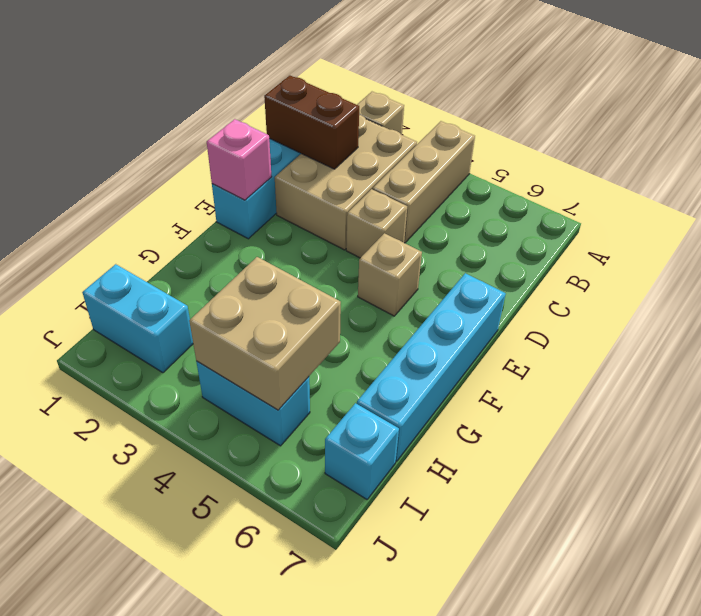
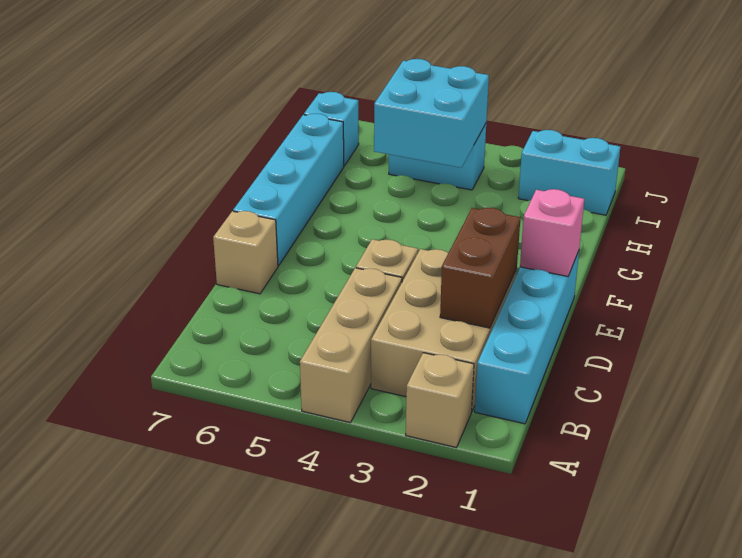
brown 1x2 brick [264,76,359,169] -> brown 1x2 brick turned to [440,208,521,328]
tan 1x1 brick [358,233,422,316] -> tan 1x1 brick moved to [213,211,278,294]
tan 2x2 brick [189,257,341,410] -> cyan 2x2 brick [374,59,489,168]

